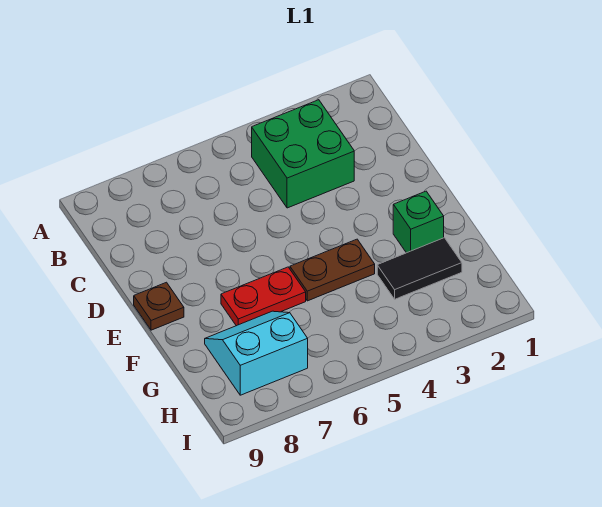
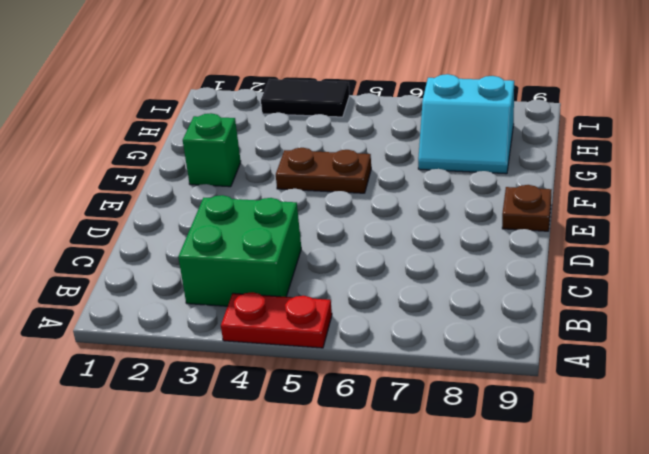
red 1x2 plate [221,267,306,326] -> red 1x2 plate moved to [221,292,332,348]
black 1x2 tile [377,238,462,299] -> black 1x2 tile moved to [261,79,350,117]

